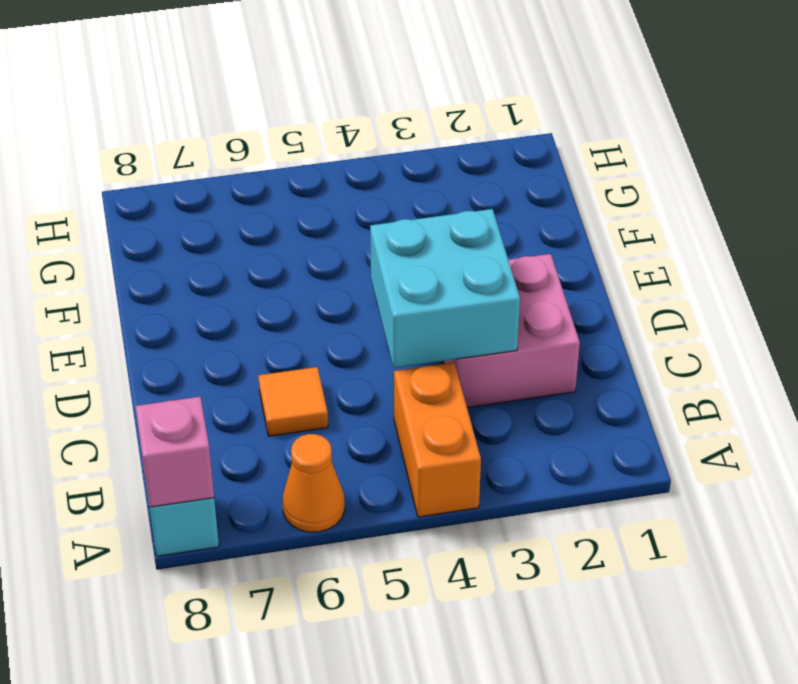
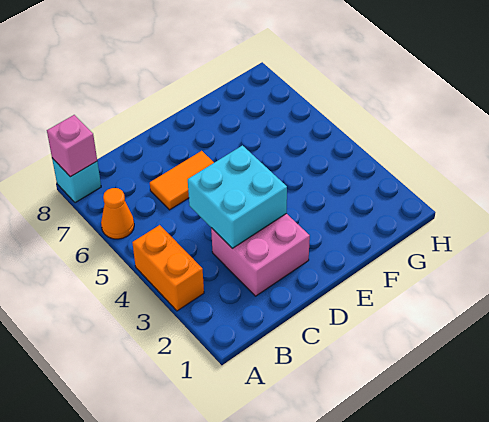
orange 1x2 brick [394,362,481,517] -> orange 1x2 brick turned to [132,225,204,311]
orange 1x1 tile [258,367,328,436] -> orange 1x2 tile [150,151,214,210]

